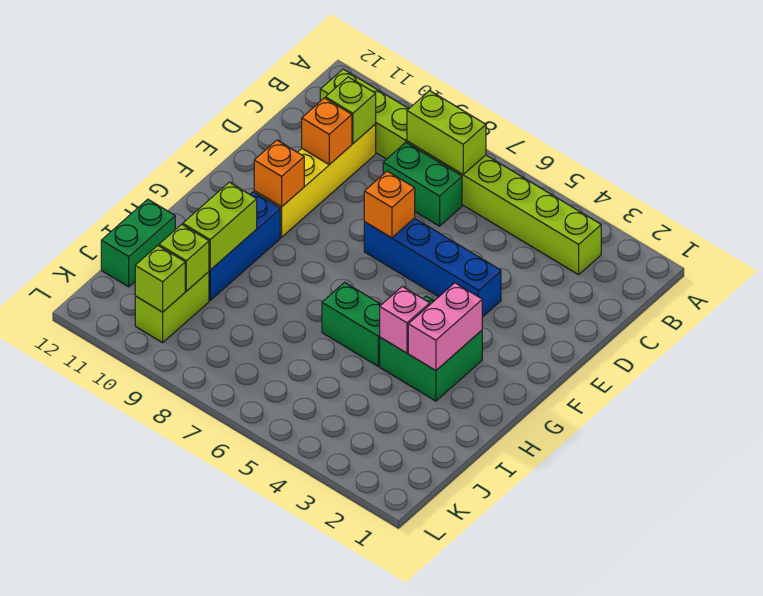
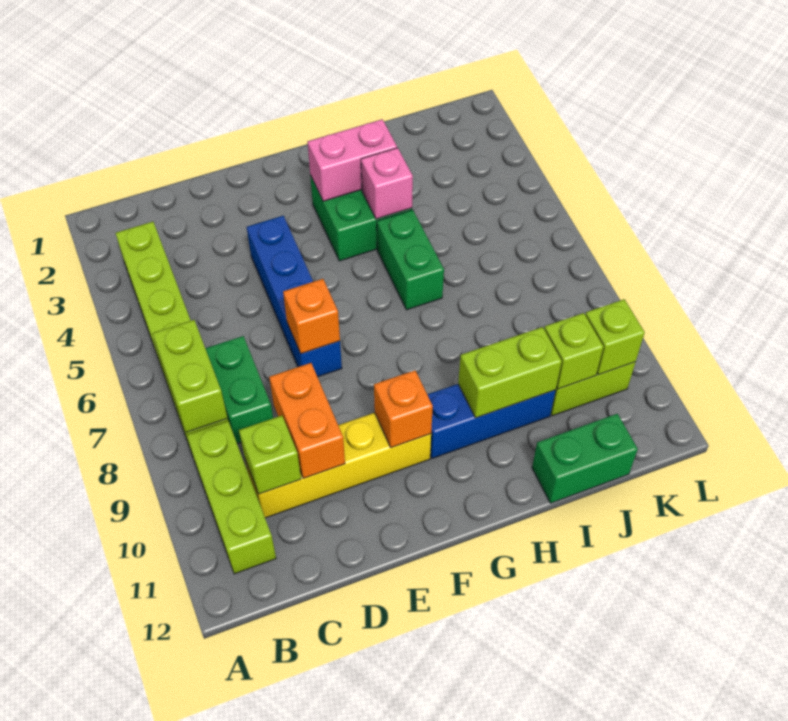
orange 1x1 brick [302,98,352,165] -> orange 1x2 brick [269,363,345,478]

